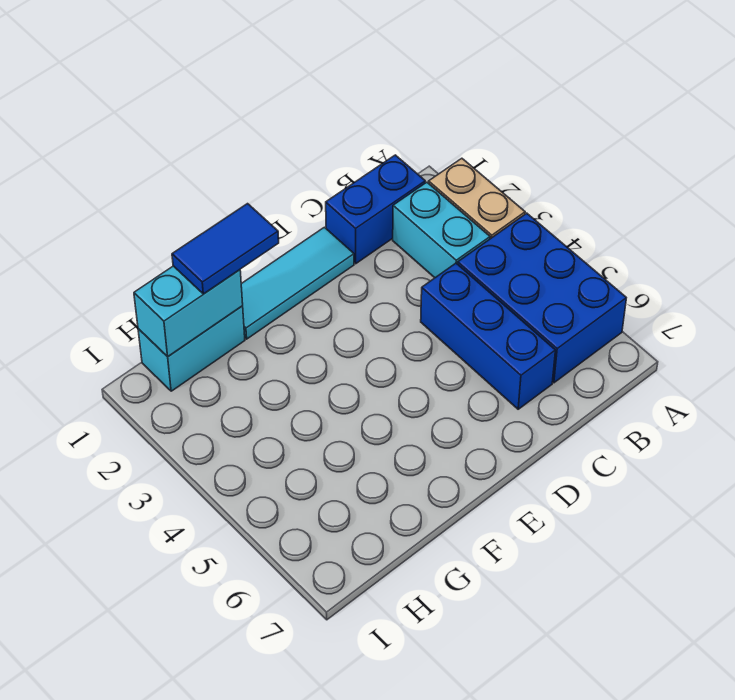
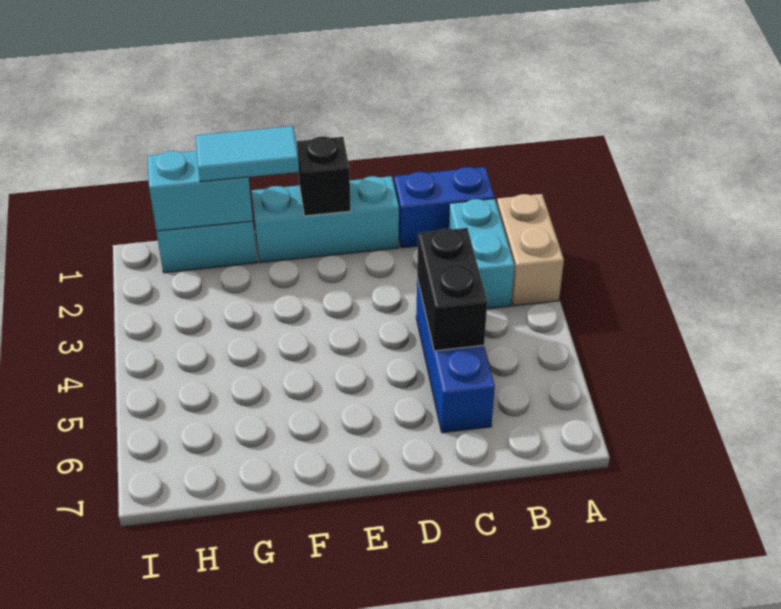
blue 2x3 brick [458,213,626,383] -> none
none -> black 1x2 brick [417,228,487,351]
cyan 1x3 tile [241,227,354,339] -> cyan 1x3 brick [252,176,399,263]
none -> black 1x1 brick [297,136,351,216]
blue 1x2 tile [172,204,279,294] -> cyan 1x2 tile [196,126,299,182]

